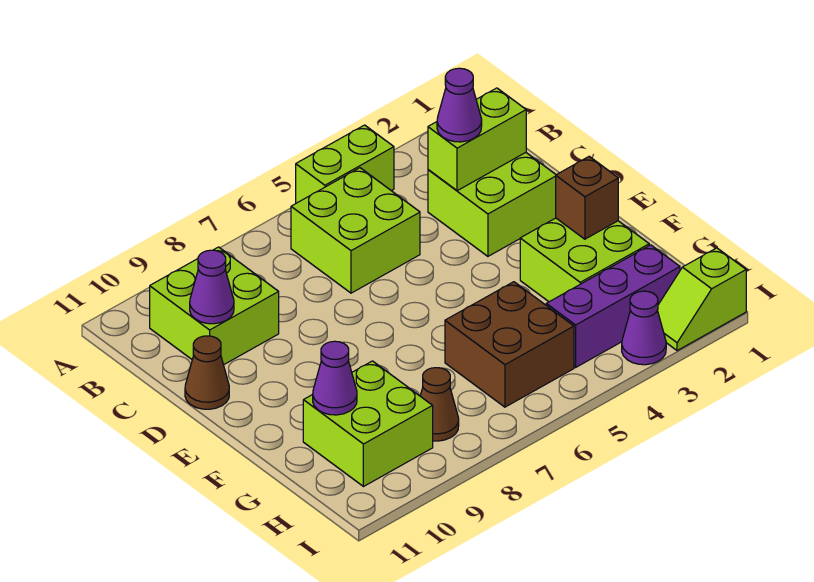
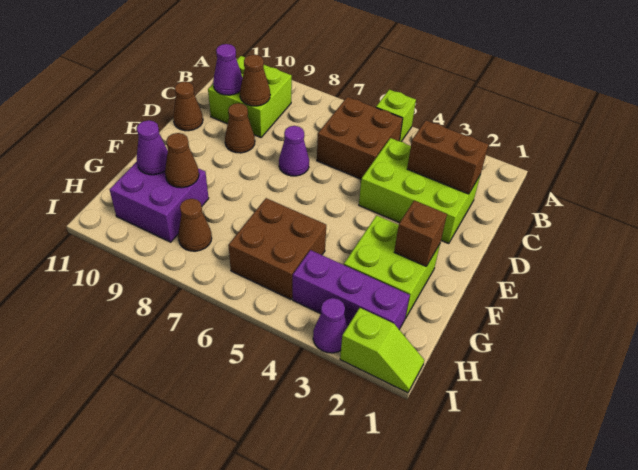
lime 1x2 brick [296,125,394,203] -> lime 1x1 brick [376,90,416,142]
lime 2x2 brick [291,168,420,293] -> brown 2x2 brick [317,97,403,179]
lime 2x2 brick [428,153,556,256] -> lime 2x3 brick [359,138,481,244]
lime 1x2 brick [428,88,526,191] -> brown 1x2 brick [407,120,489,194]
purple 1x1 cone [437,68,482,142] -> purple 1x1 cone moved to [279,126,309,176]
none -> brown 1x1 cone [240,55,270,106]
none -> brown 1x1 cone [225,103,255,153]
lime 2x2 brick [303,361,433,487] -> purple 2x2 brick [110,162,209,242]
none -> brown 1x1 cone [165,133,199,188]
lime 1x2 slope [657,248,746,351] -> lime 1x2 slope turned to [340,308,424,393]

